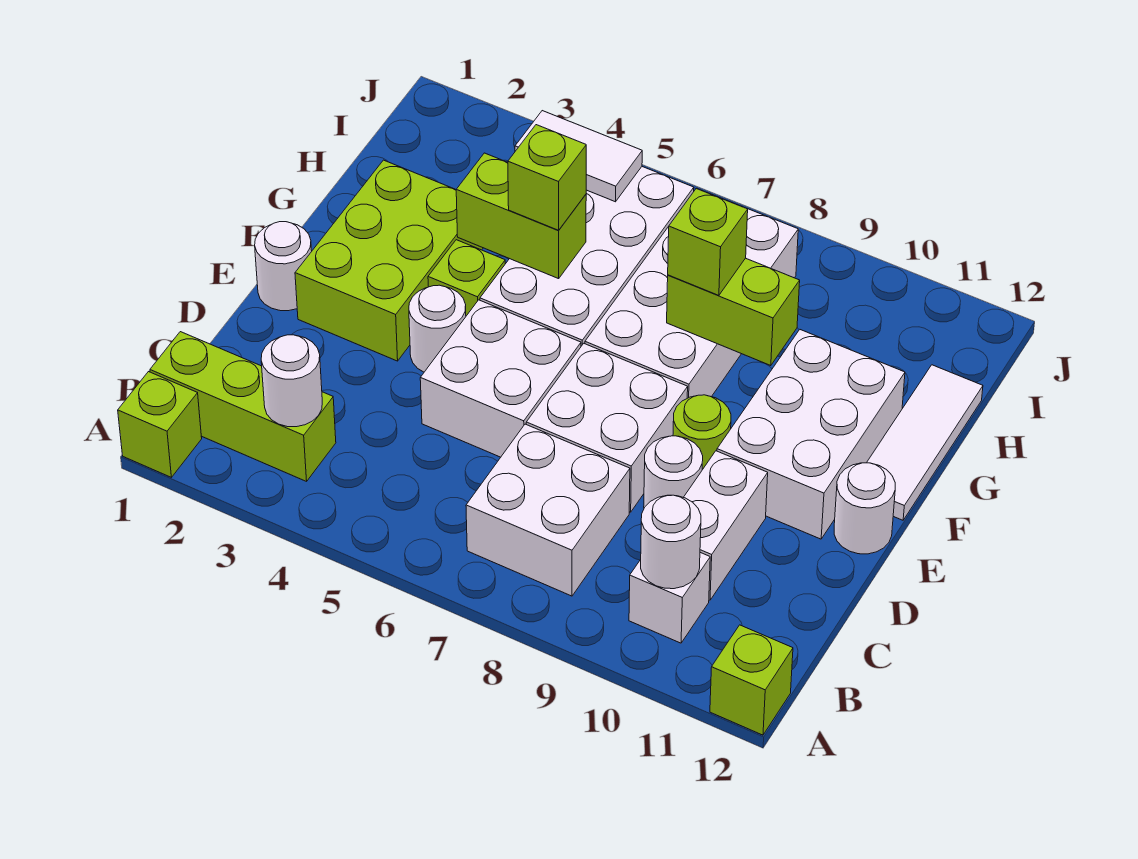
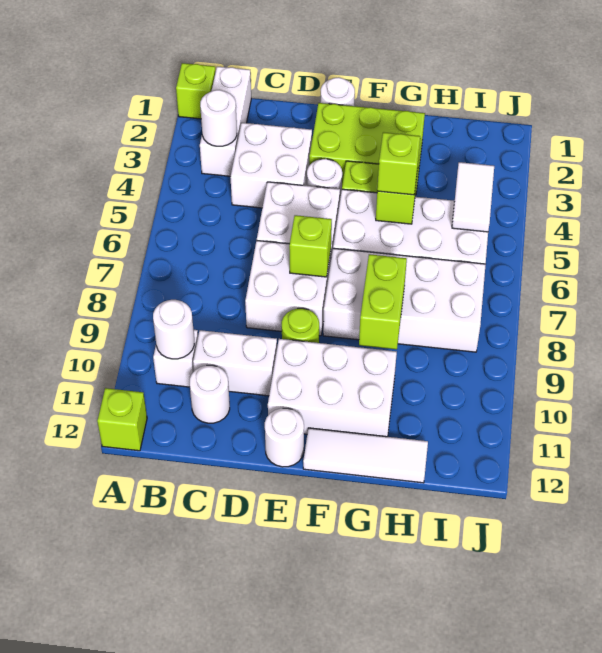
lime 1x3 brick [150,332,336,481] -> white 1x3 brick [200,67,251,176]
white 2x2 brick [466,424,630,596] -> white 2x2 brick moved to [231,123,312,208]
white 1x1 round brick [644,436,703,508] -> white 1x1 round brick moved to [190,365,230,423]
lime 1x1 brick [668,188,748,295] -> lime 1x1 brick moved to [289,215,332,277]

